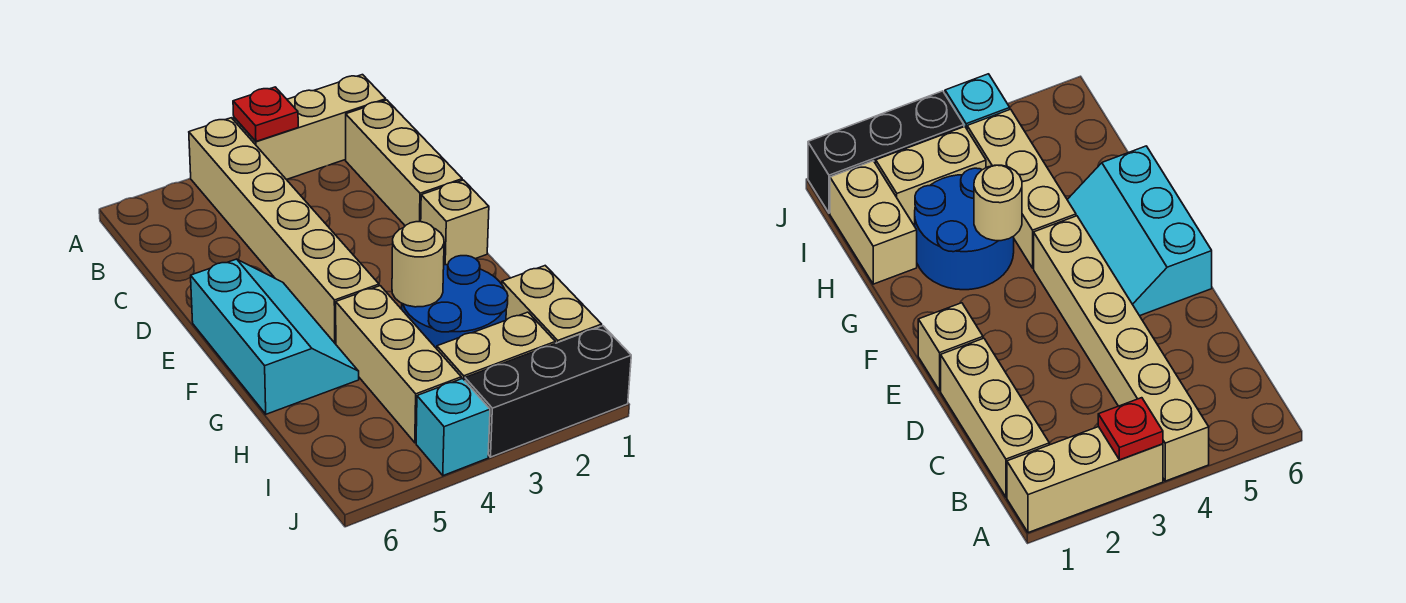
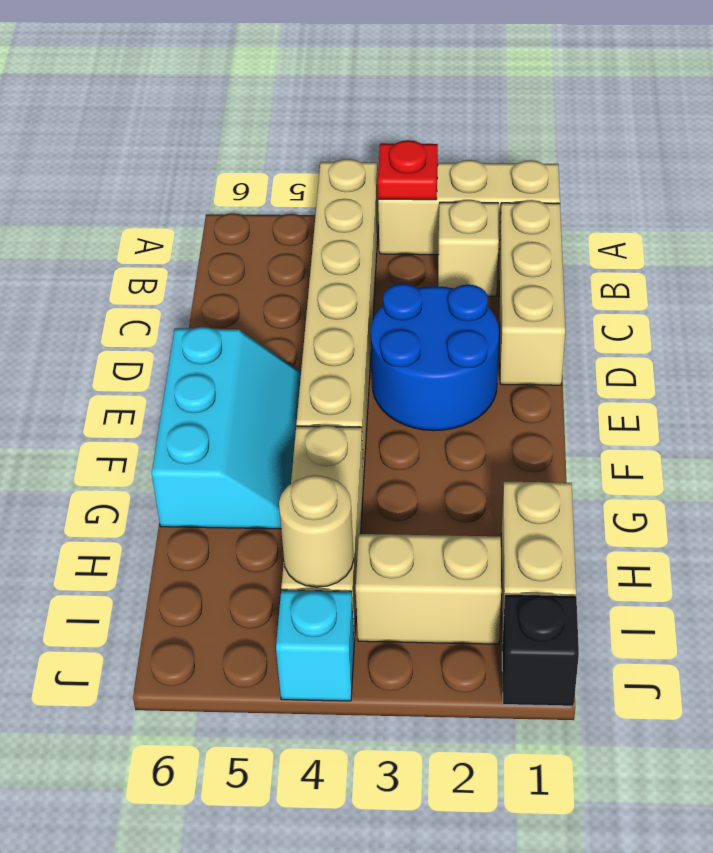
tan 1x1 brick [421,180,489,265] -> tan 1x1 brick moved to [438,200,499,296]
blue 2x2 round brick [402,256,508,349] -> blue 2x2 round brick moved to [371,284,499,431]
tan 1x1 round brick [392,222,444,307] -> tan 1x1 round brick moved to [279,475,354,587]
black 1x3 brick [465,326,631,457] -> black 1x1 brick [502,594,579,706]

